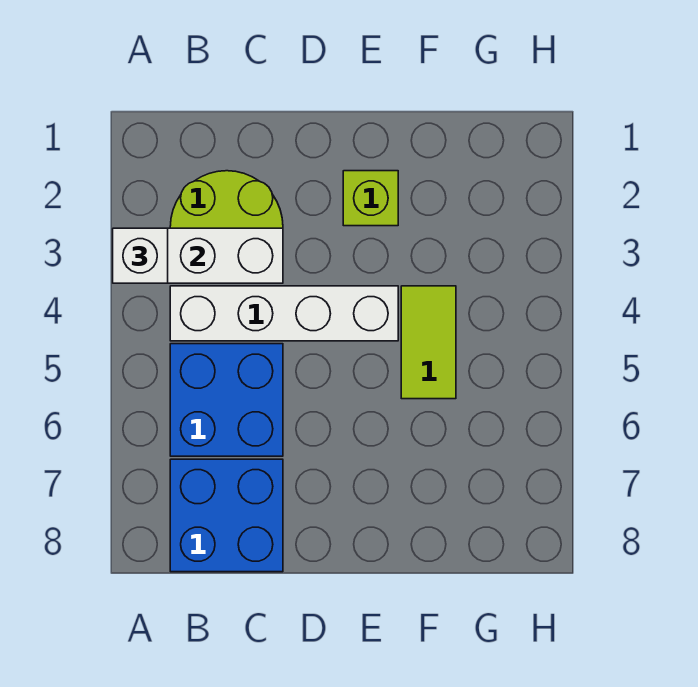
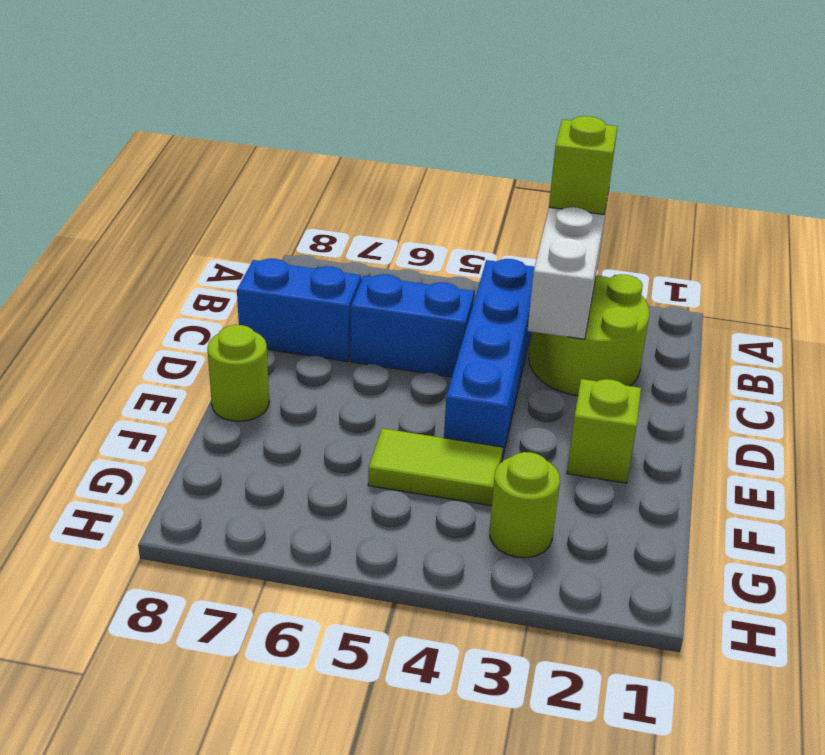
white 1x1 brick [113,228,168,283] -> lime 1x1 brick [549,116,618,214]
white 1x4 brick [170,286,398,341] -> blue 1x4 brick [444,259,535,462]
blue 2x2 brick [170,344,283,456] -> blue 1x2 brick [351,274,474,377]
blue 2x2 brick [170,459,283,572] -> blue 1x2 brick [237,259,361,362]
none -> lime 1x1 round brick [207,325,269,421]
none -> lime 1x1 round brick [490,452,560,558]

